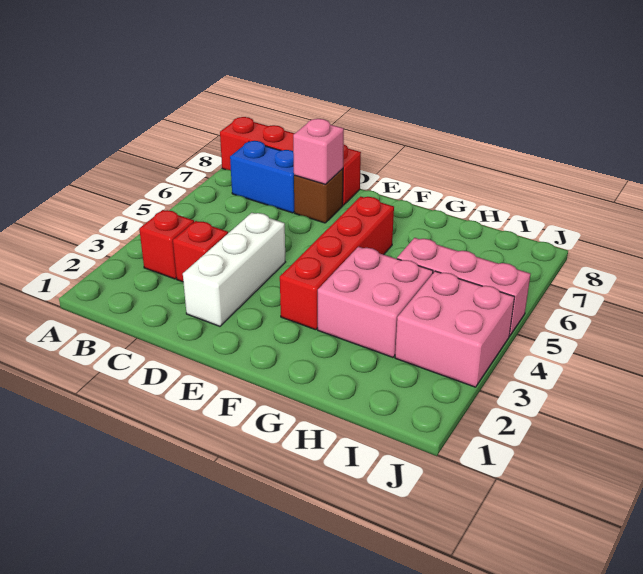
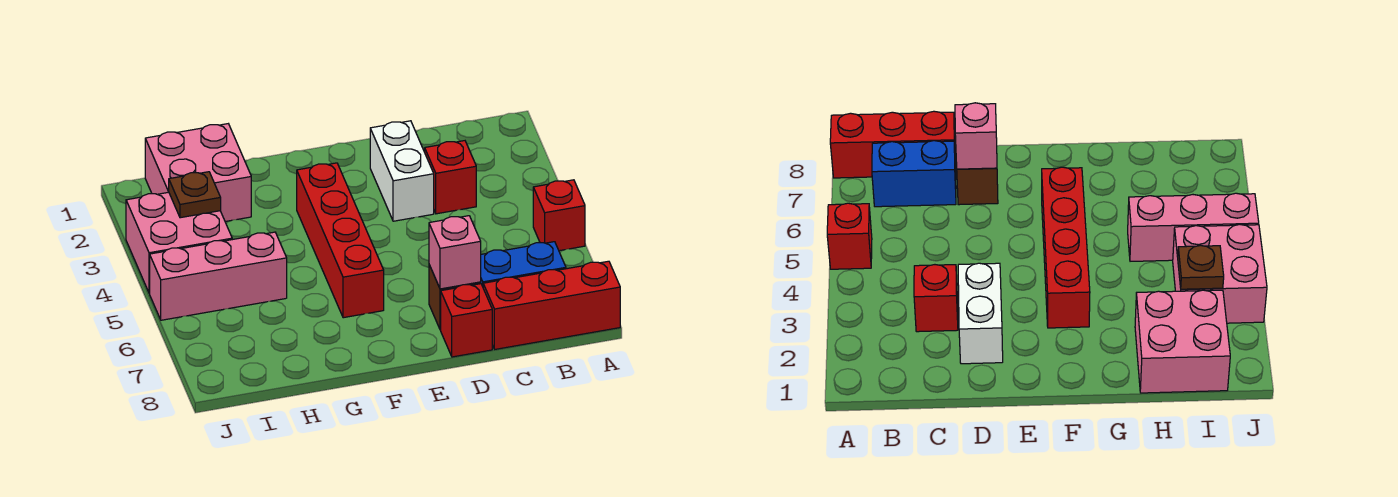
red 1x1 brick [139,210,194,279] -> red 1x1 brick moved to [533,180,585,251]
white 1x3 brick [183,213,285,326] -> white 1x2 brick [370,121,434,221]
pink 2x2 brick [318,247,433,357] -> pink 2x2 brick moved to [145,124,251,222]
none -> brown 1x1 plate [169,172,221,218]

